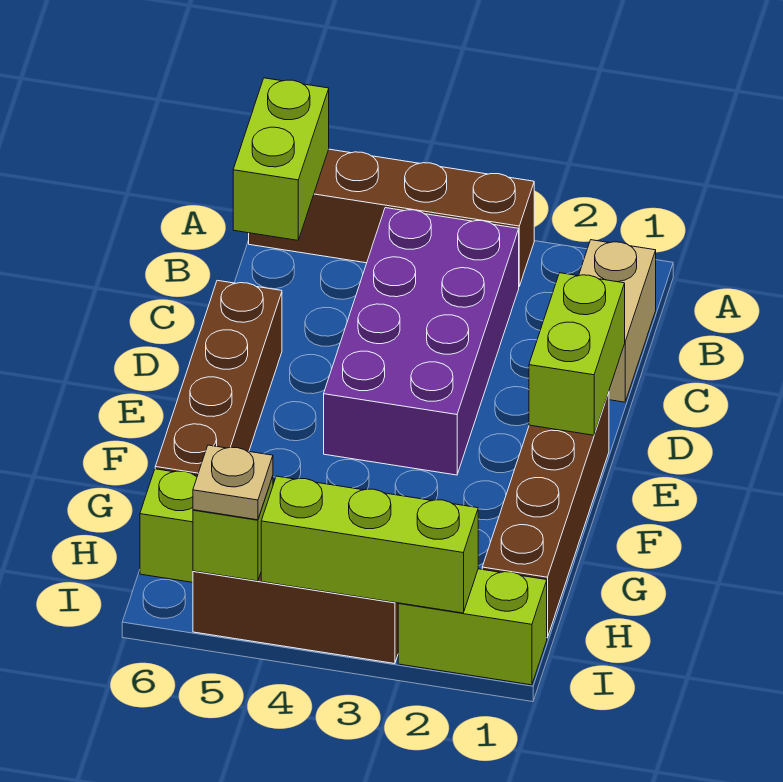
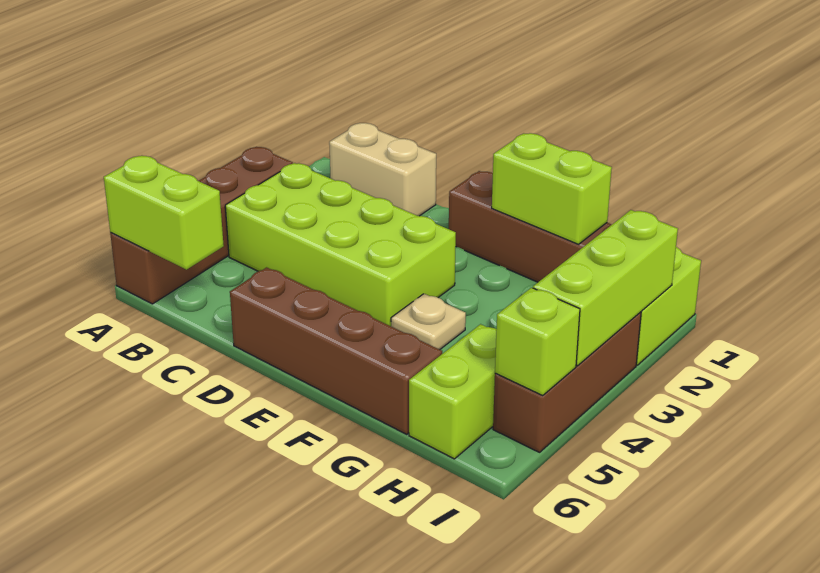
purple 2x4 brick [324,208,519,475] -> lime 2x4 brick [225,163,456,326]
lime 1x2 brick [529,273,625,435] -> lime 1x2 brick moved to [492,133,612,244]
tan 1x1 plate [193,445,273,520] -> tan 1x1 plate moved to [391,294,466,350]

